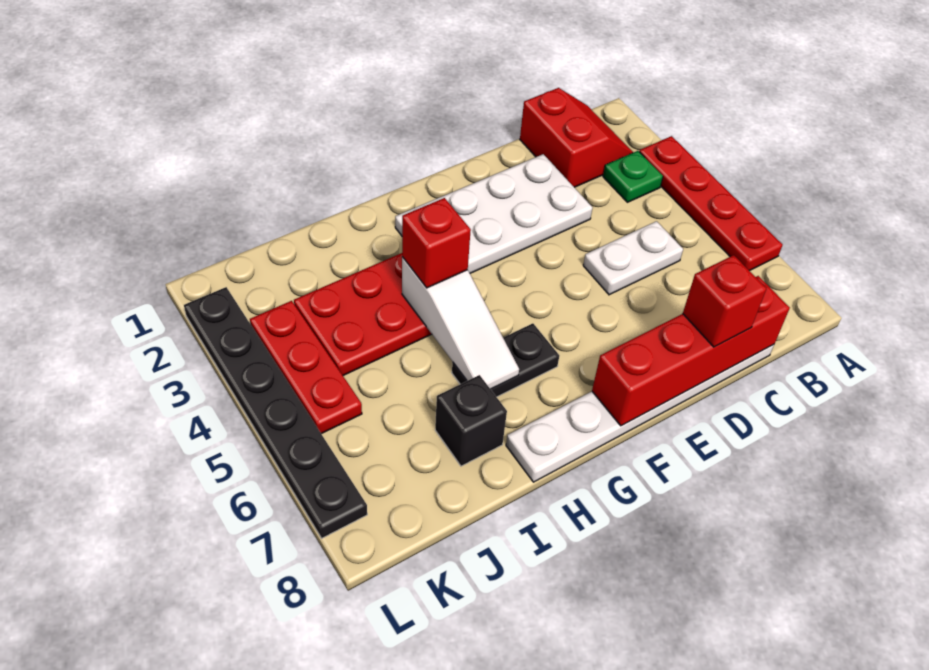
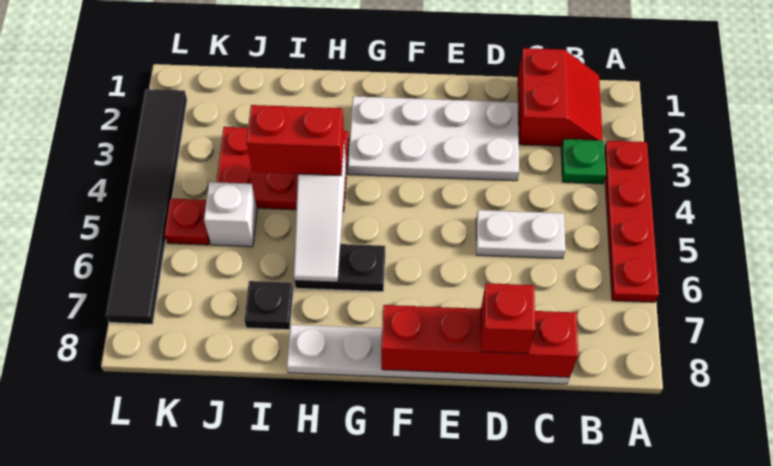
red 1x1 brick [402,198,471,288] -> red 1x2 brick [246,105,344,176]
black 1x1 brick [435,375,507,466] -> black 1x1 plate [244,281,293,330]
none -> white 1x1 brick [204,182,257,247]
red 1x3 plate [250,301,362,434] -> red 1x1 plate [165,199,210,245]
black 1x6 plate [184,287,367,538] -> black 1x6 tile [106,89,187,324]

